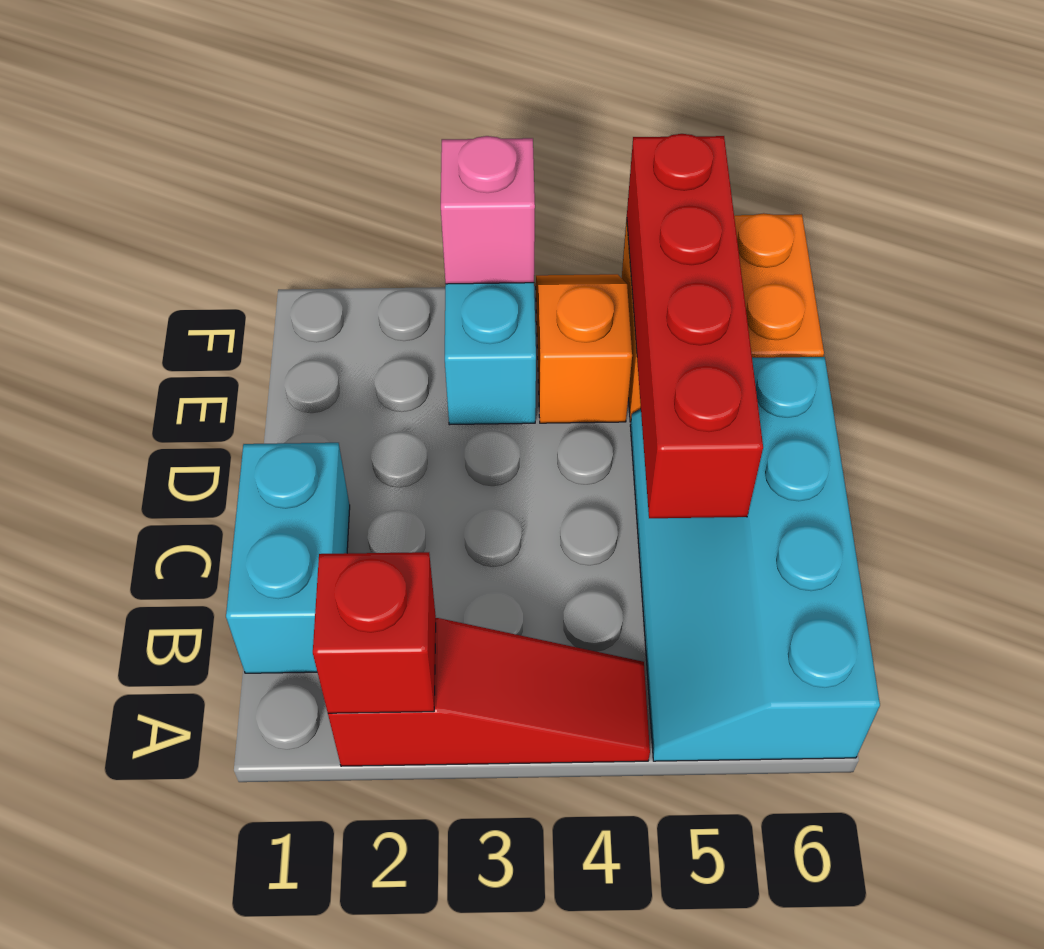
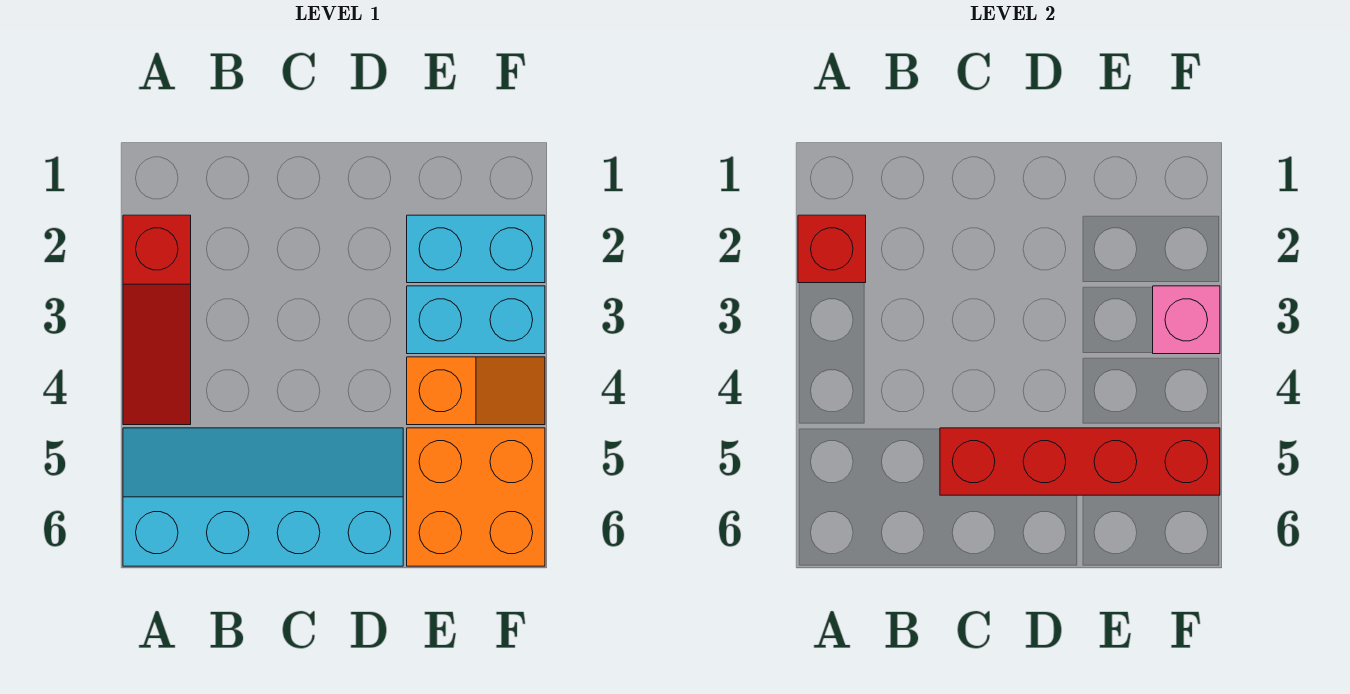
cyan 1x2 brick [226,443,350,673] -> cyan 1x2 brick moved to [407,215,545,283]

